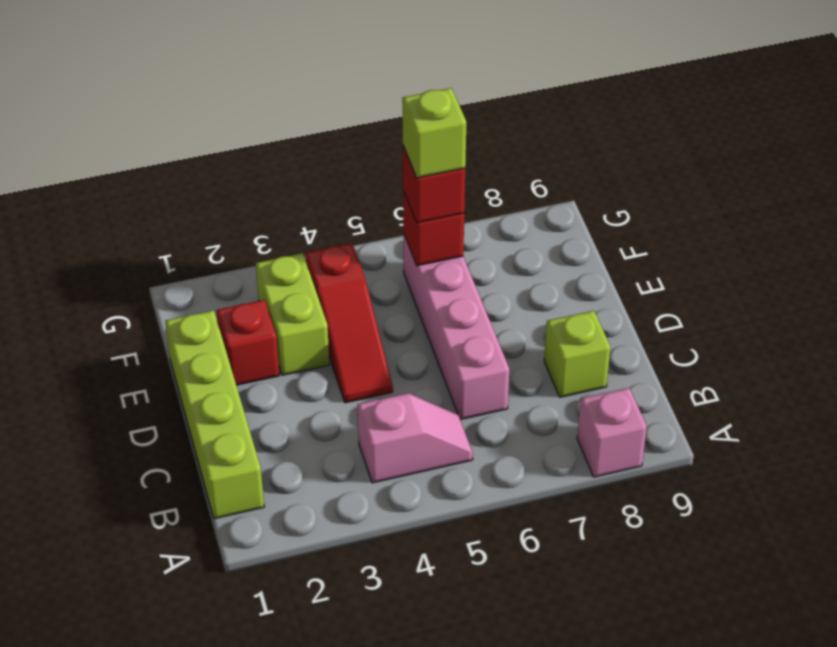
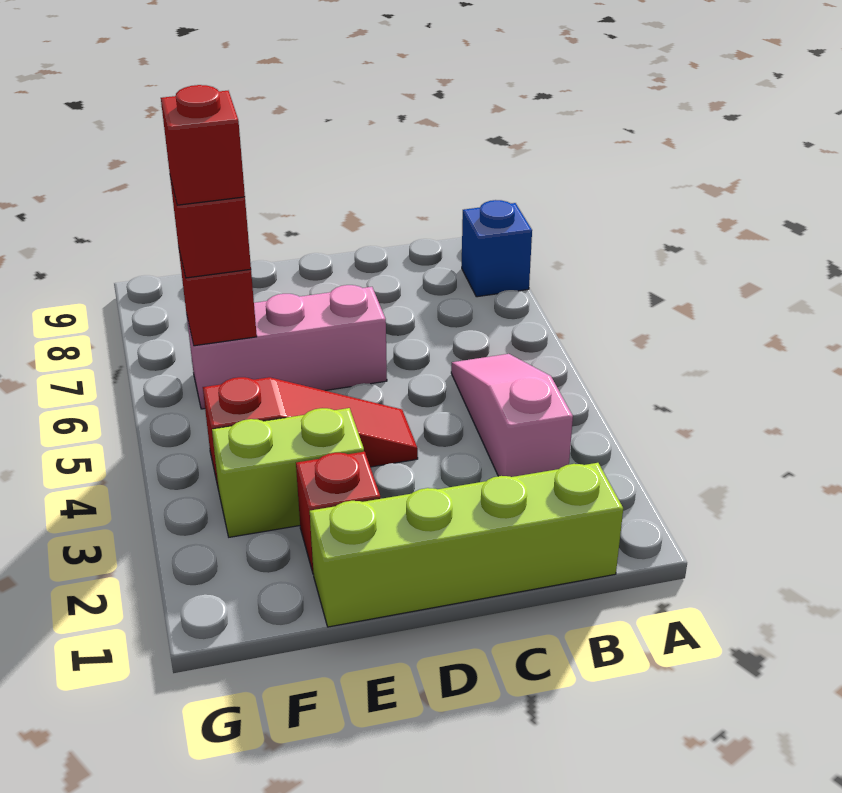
pink 1x1 brick [577,388,647,477] -> blue 1x1 brick [462,200,532,297]
pink 1x2 slope [358,393,473,483] -> pink 1x3 slope [451,354,573,477]
pink 1x4 brick [404,235,509,420] -> pink 1x3 brick [187,285,387,409]
lime 1x1 brick [544,311,611,397] -> none
lime 1x1 brick [402,88,466,178] -> red 1x1 brick [161,85,245,205]

